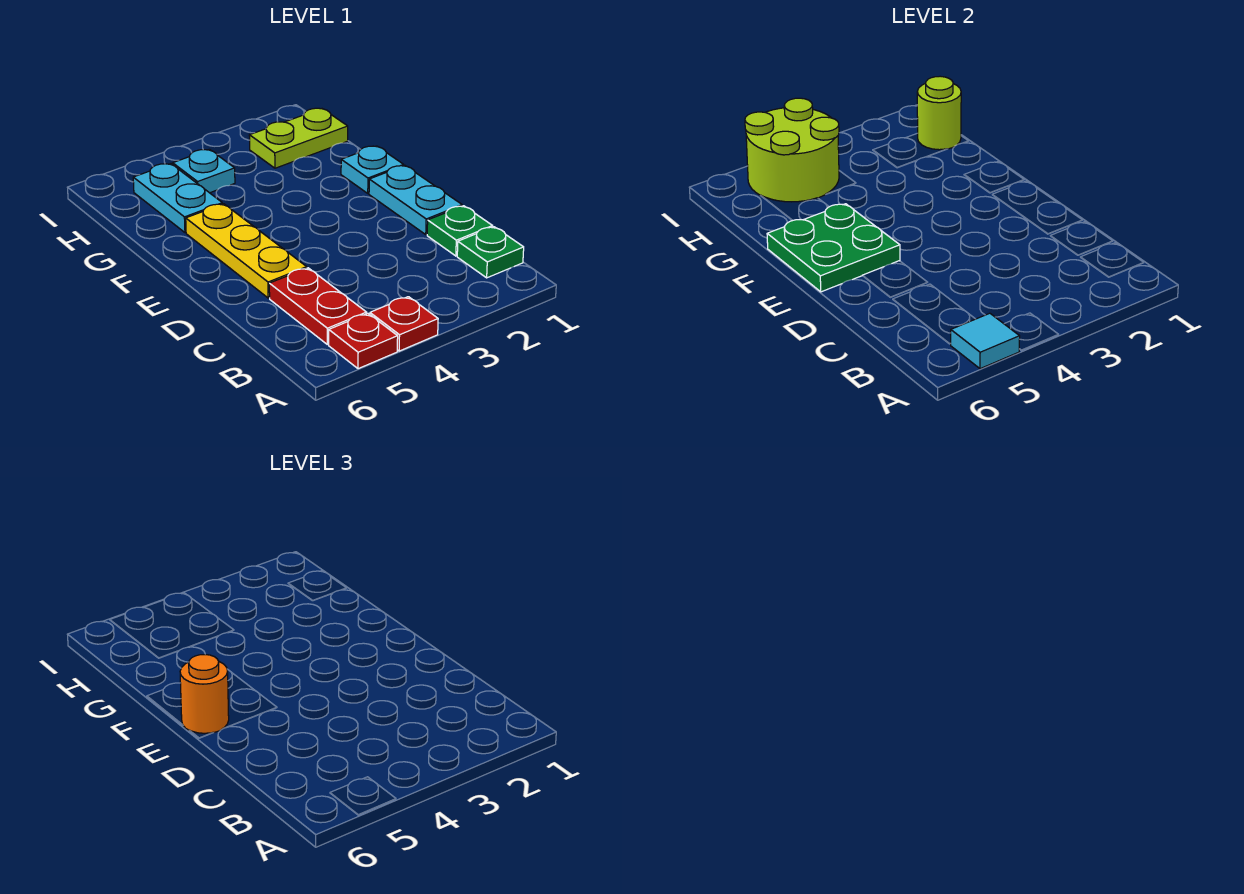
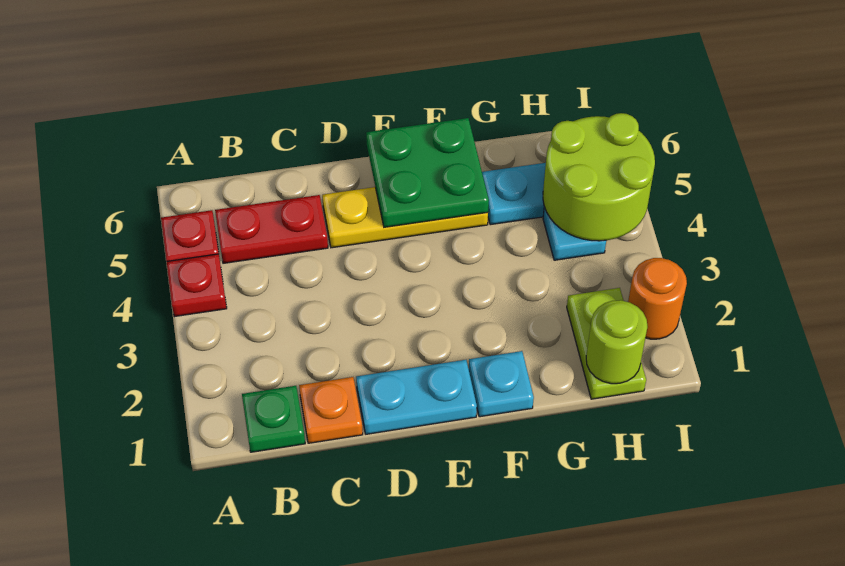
cyan 1x1 tile [950,313,1020,369] -> none
green 1x1 plate [427,206,493,256] -> orange 1x1 plate [299,377,363,443]
orange 1x1 round brick [180,655,229,733] -> orange 1x1 round brick moved to [628,258,687,339]

